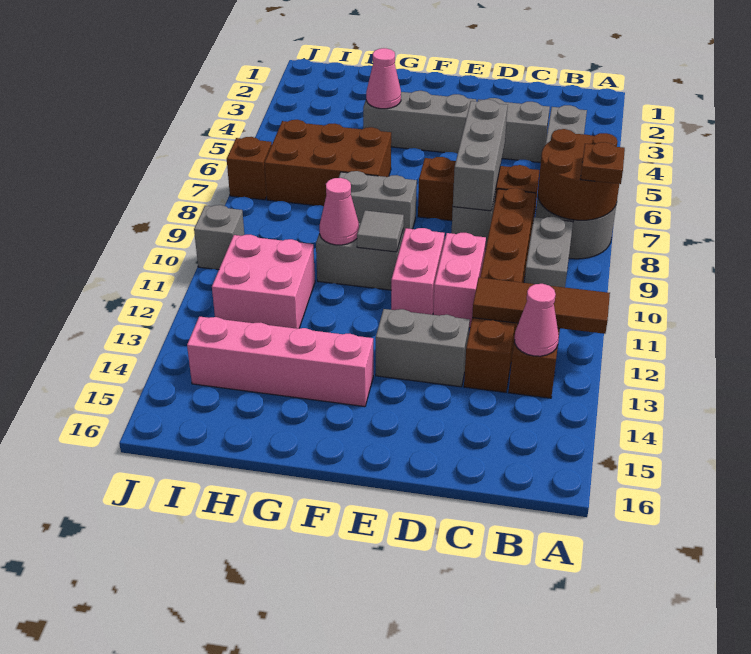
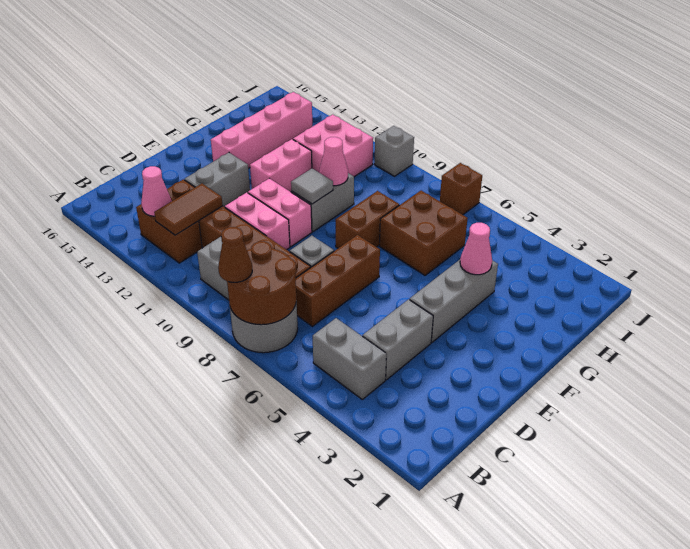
brown 1x1 plate [581,142,625,184] -> brown 1x1 cone [218,227,252,282]
brown 1x3 tile [472,278,610,334] -> brown 1x2 tile [154,184,223,235]
grey 1x3 brick [453,99,508,211] -> none
grey 1x2 brick [339,171,417,235] -> brown 1x2 brick [336,191,399,248]
none -> pink 1x2 brick [250,139,312,192]
brown 2x3 brick [265,120,391,206] -> brown 2x2 brick [380,191,468,275]

